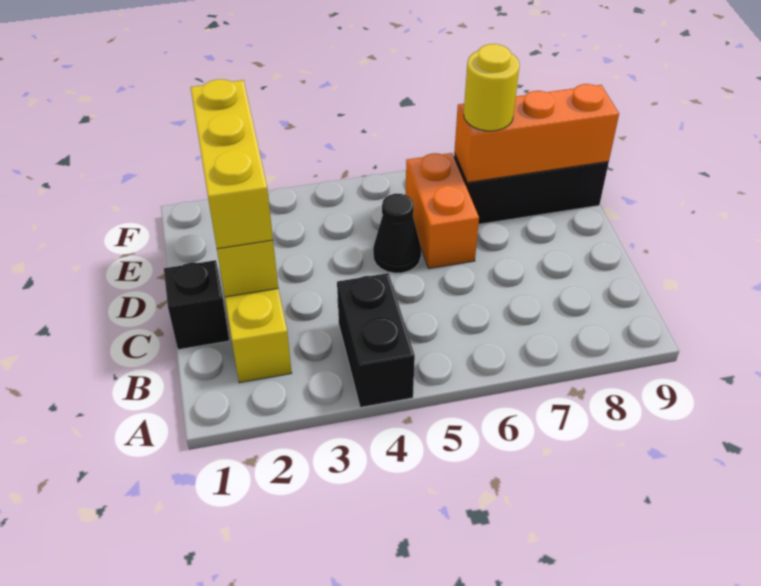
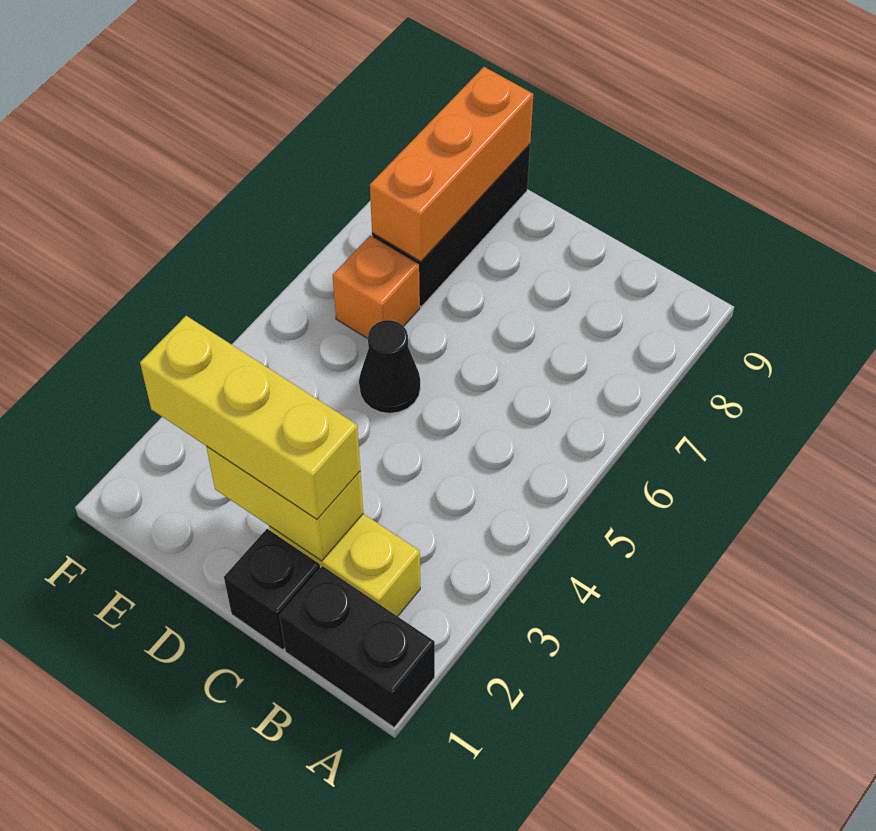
black 1x2 brick [337,273,415,407] -> black 1x2 brick moved to [280,566,435,727]
orange 1x2 brick [406,153,479,269] -> orange 1x1 brick [333,235,420,339]
yellow 1x1 round brick [464,44,520,131] -> none

